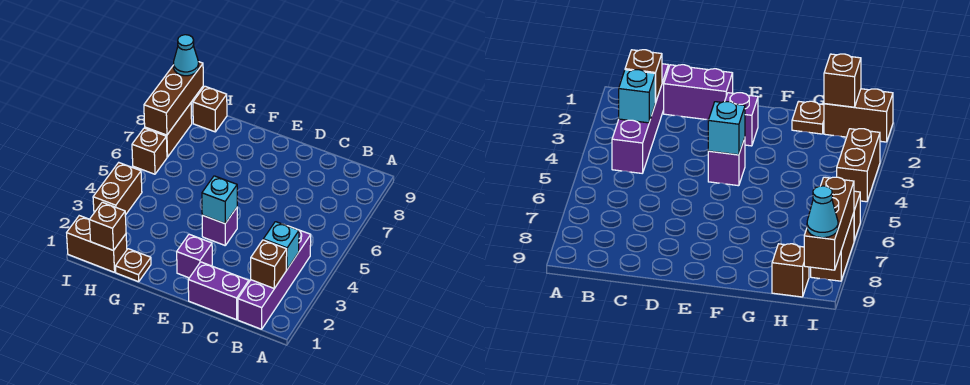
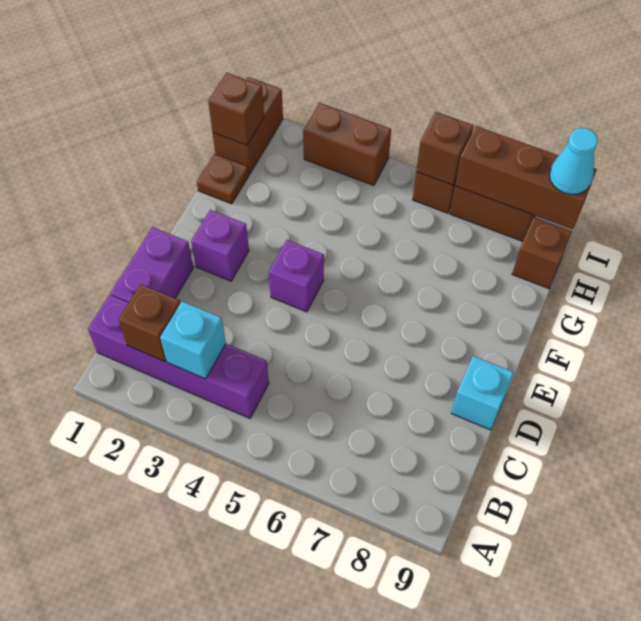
cyan 1x1 brick [202,176,237,224] -> cyan 1x1 brick moved to [451,356,514,430]
none -> brown 1x1 brick [416,112,473,185]

